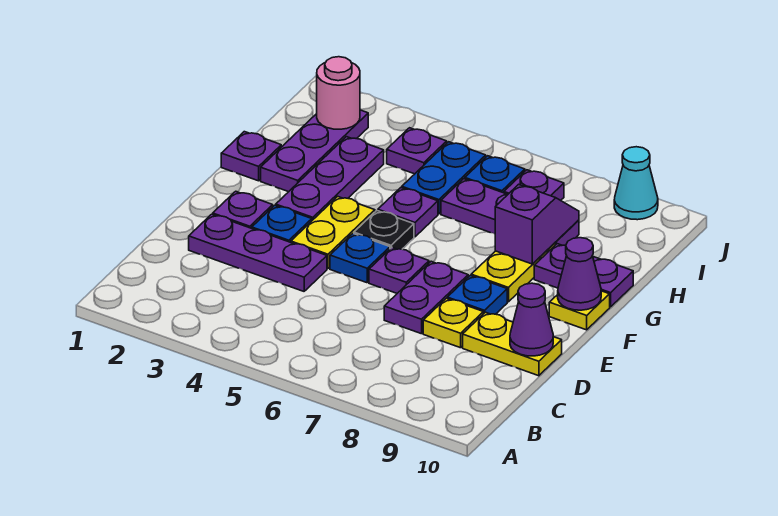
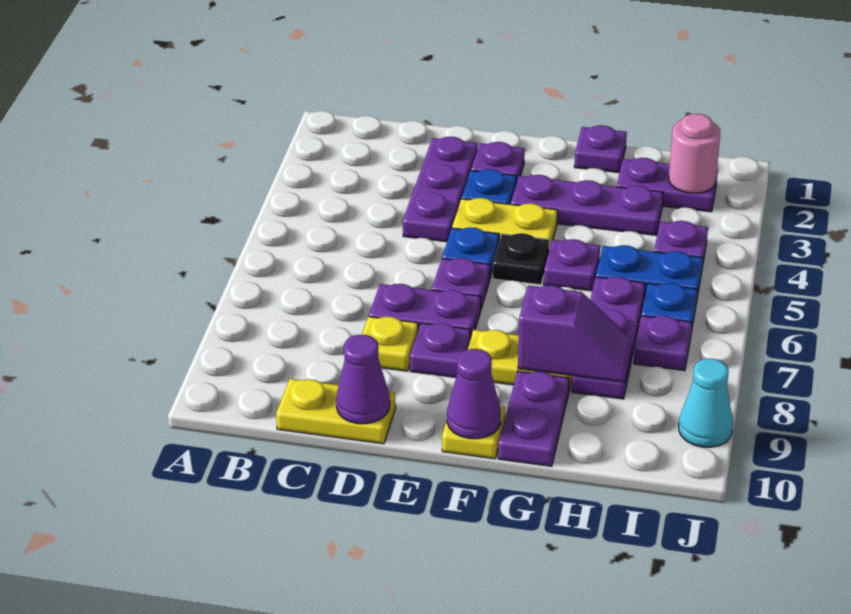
yellow 1x2 plate [463,312,562,376] -> yellow 1x2 plate turned to [276,379,396,444]
blue 1x1 plate [447,275,507,314] -> purple 1x1 plate [410,323,471,377]
purple 1x3 plate [261,110,368,192] -> purple 1x2 plate [617,158,718,212]

